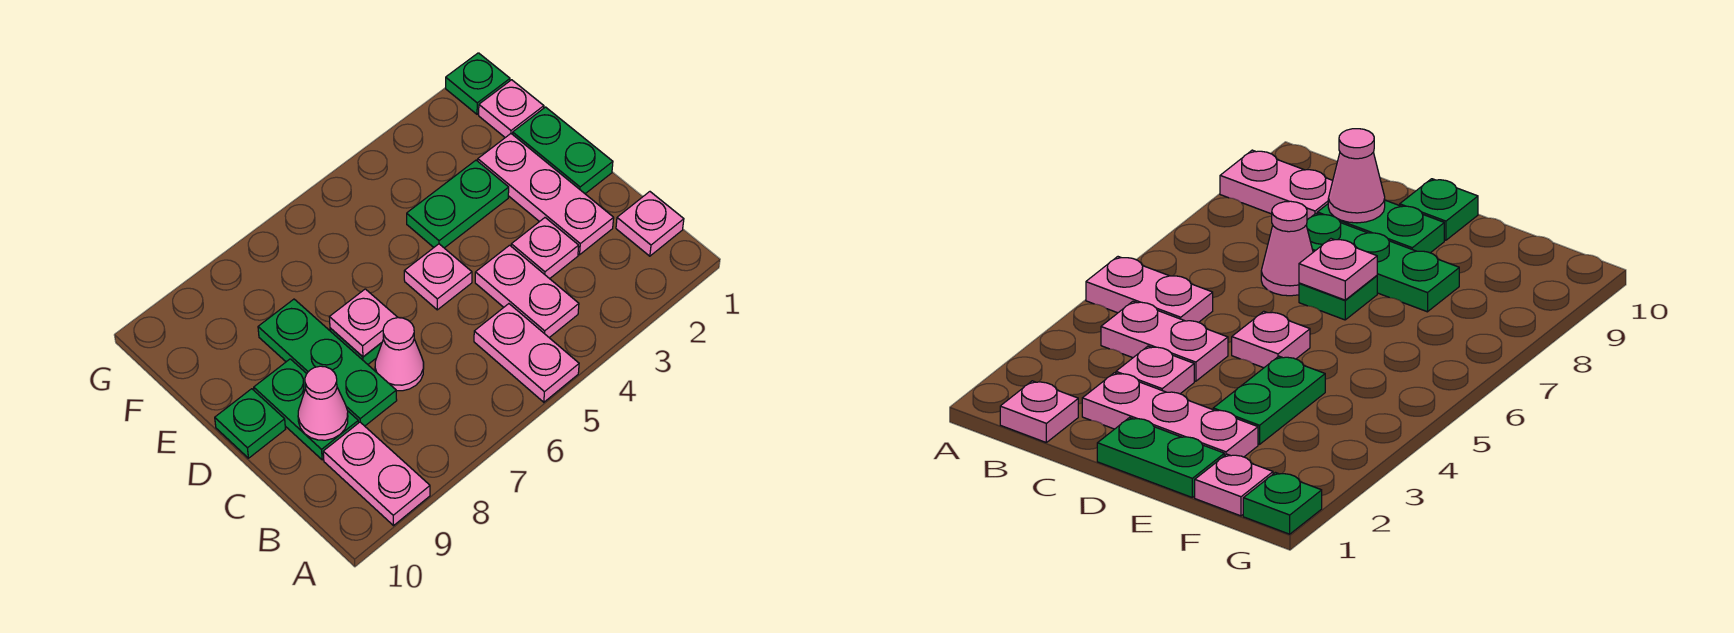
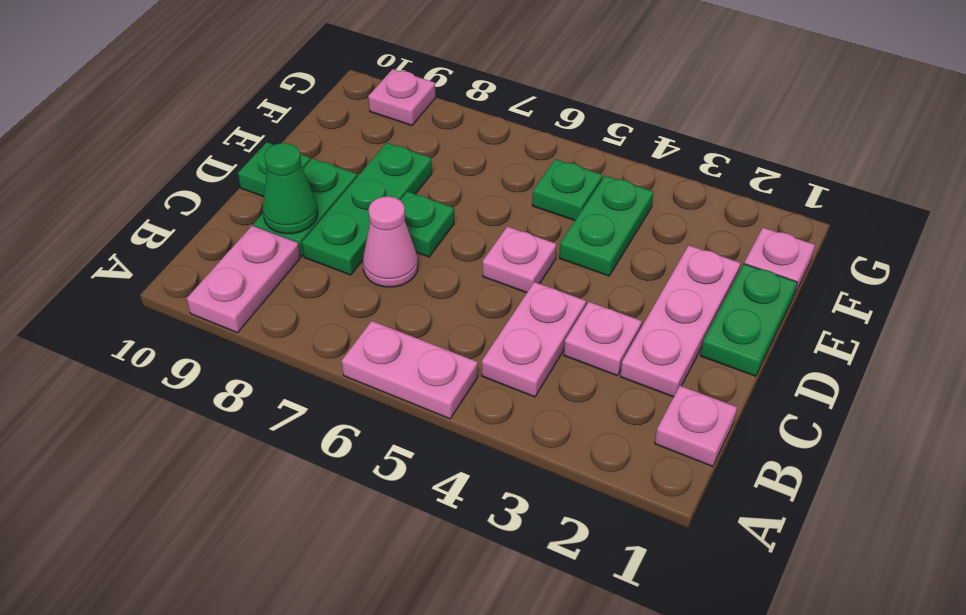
pink 1x2 plate [474,304,579,402] -> pink 1x2 plate turned to [342,321,478,419]
pink 1x1 cone [298,366,348,440] -> green 1x1 cone [263,143,318,234]
pink 1x1 plate [329,289,398,357] -> pink 1x1 plate moved to [368,69,435,126]
green 1x2 plate [407,160,509,248] -> green 1x2 plate turned to [559,176,654,276]
green 1x1 plate [446,53,510,114] -> green 1x1 plate moved to [532,159,602,221]

